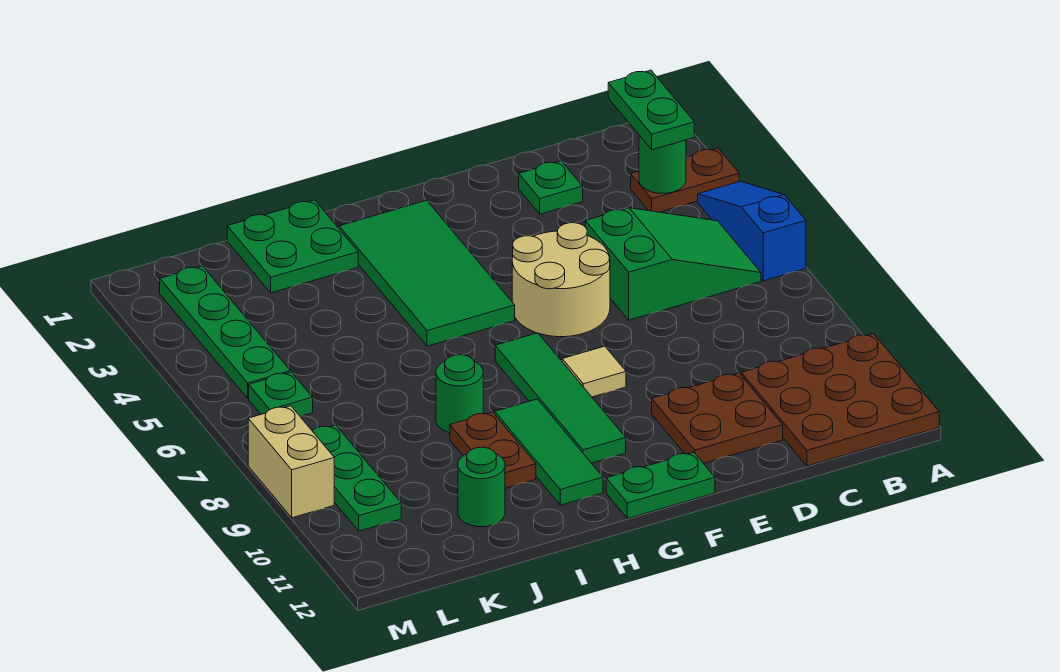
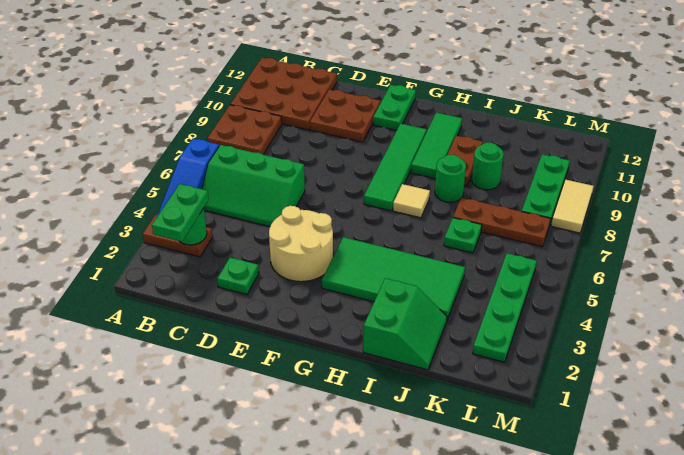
none -> brown 2x2 plate [207,105,282,154]
green 2x3 slope [585,208,761,320] -> green 2x3 slope turned to [202,145,305,227]
tan 2x2 round brick [512,223,610,337] -> tan 2x2 round brick moved to [269,206,333,282]
tan 1x1 tile [562,346,626,397] -> tan 1x1 tile moved to [393,184,430,218]
green 1x2 plate [606,452,715,519] -> green 1x2 plate turned to [373,85,416,130]
green 2x4 tile [339,200,515,346] -> green 2x4 tile turned to [322,237,465,319]
green 2x2 plate [227,200,358,293] -> green 2x2 slope [363,278,447,370]
none -> brown 1x3 plate [453,198,551,247]
green 1x1 round brick [458,447,505,527] -> green 1x1 round brick moved to [472,142,504,190]
green 1x1 plate [249,372,313,416] -> green 1x1 plate moved to [444,218,482,253]
tan 1x2 brick [248,406,334,518] -> tan 1x2 tile [551,179,594,233]

